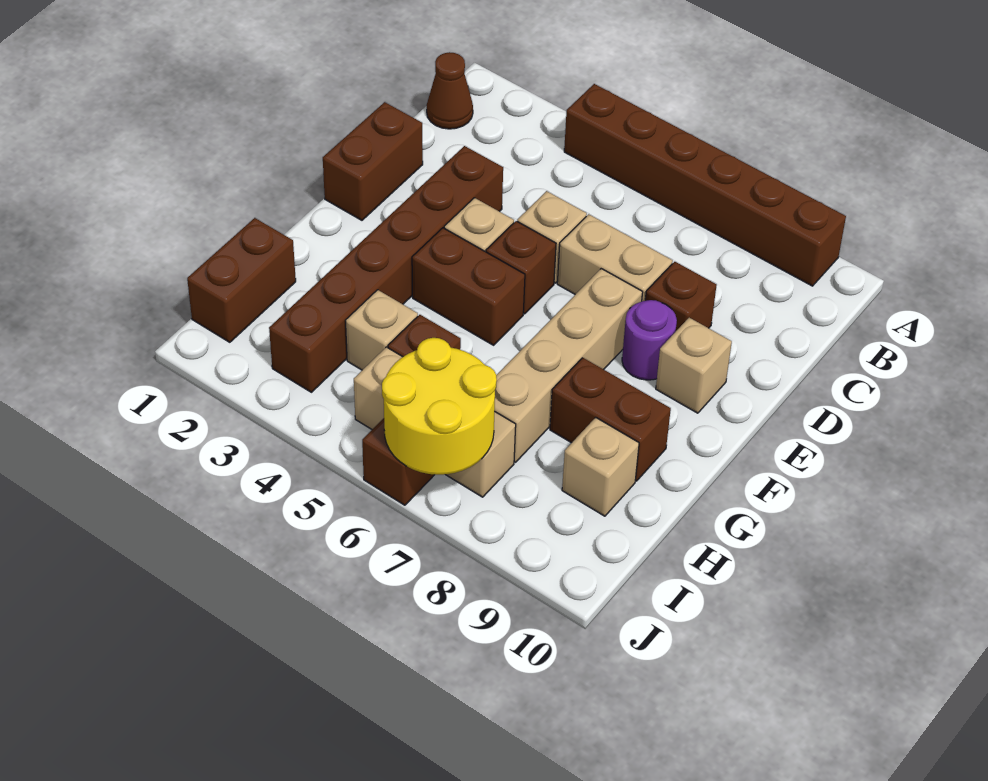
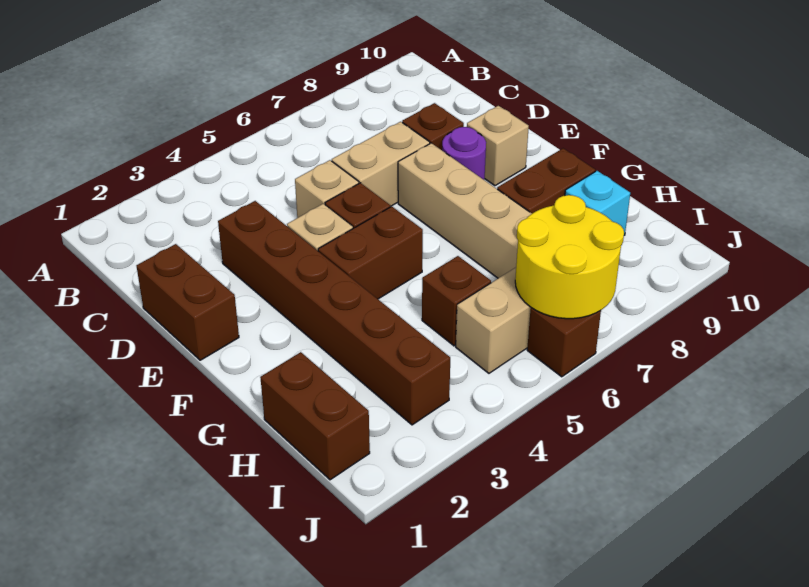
brown 1x6 brick [564,84,846,286] -> none
brown 1x1 cone [427,52,473,129] -> none
tan 1x1 brick [345,290,418,370] -> none
tan 1x1 brick [562,417,639,516] -> cyan 1x1 brick [565,171,630,235]

